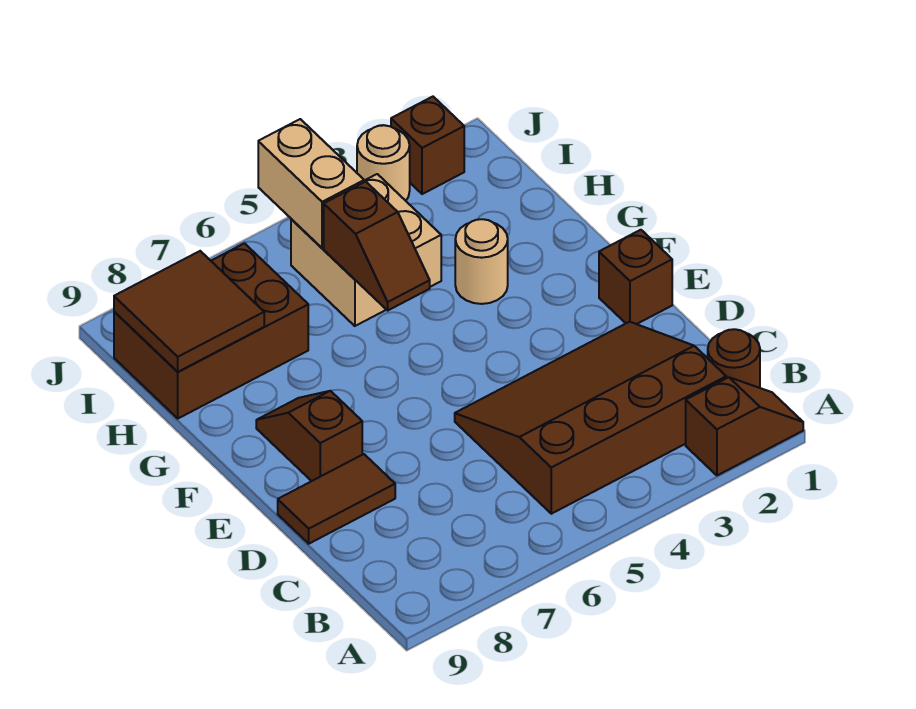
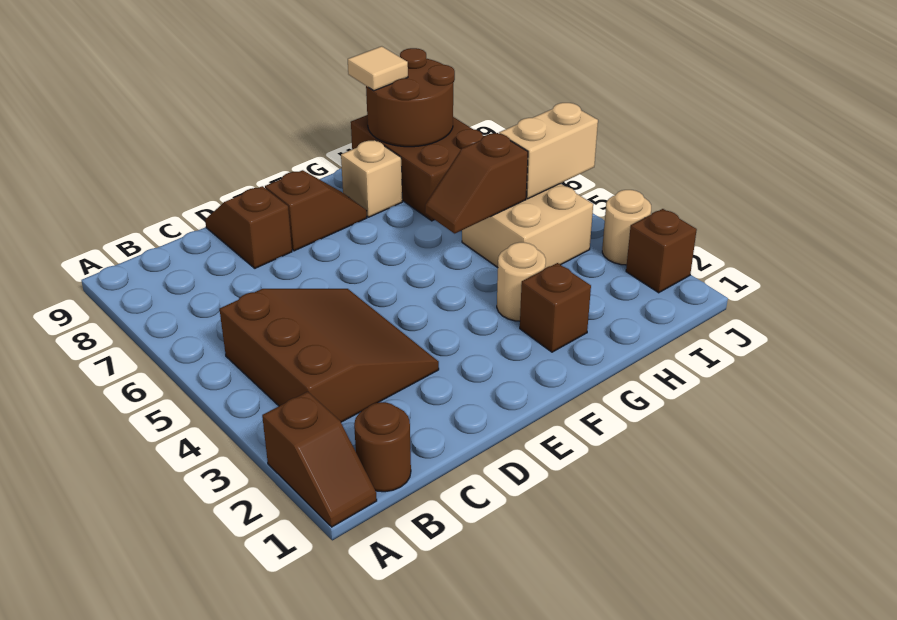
brown 3x4 slope [455,322,726,514] -> brown 3x3 slope [219,289,439,422]
brown 1x2 tile [278,454,395,544] -> brown 1x2 slope [205,186,292,268]
brown 1x1 brick [599,230,672,324] -> brown 1x1 brick moved to [520,263,591,352]
none -> tan 1x1 brick [341,140,402,217]
brown 2x2 tile [114,251,264,372] -> brown 2x2 round brick [366,48,455,147]
none -> tan 1x1 tile [348,46,408,91]

